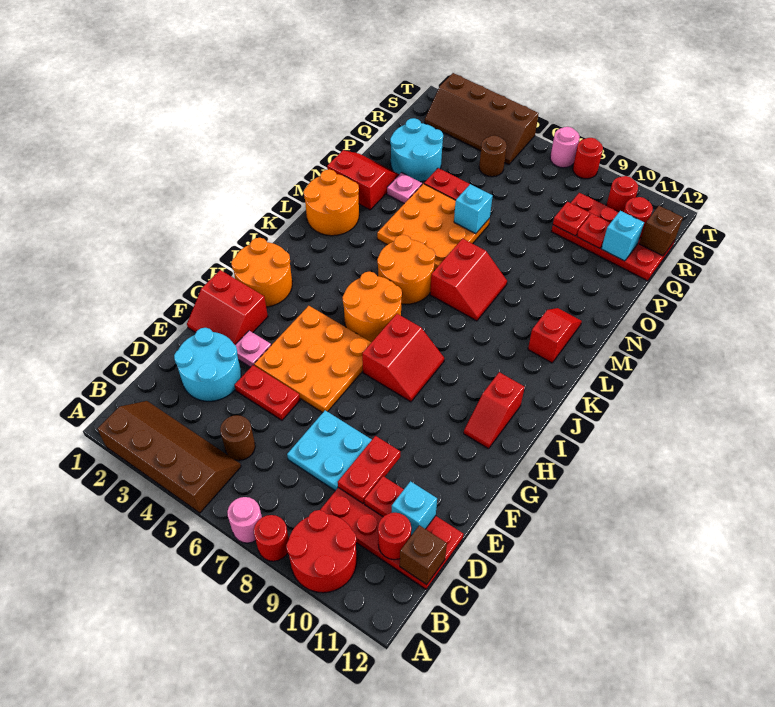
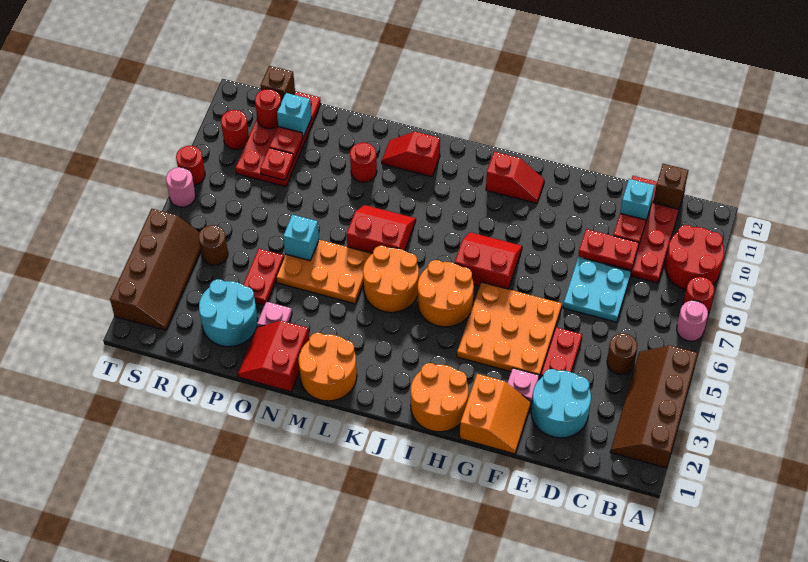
red 1x1 round brick [378,513,411,560] -> red 1x1 round brick moved to [350,142,377,182]
red 2x2 slope [187,270,268,345] -> orange 2x2 slope [460,374,531,454]
orange 3x3 plate [377,184,490,270] -> orange 2x3 plate [276,240,372,304]

